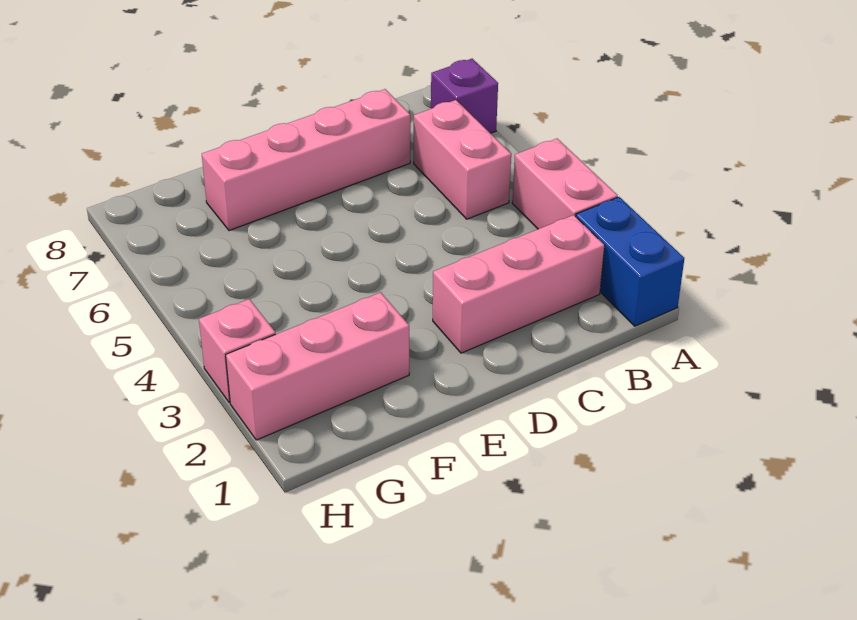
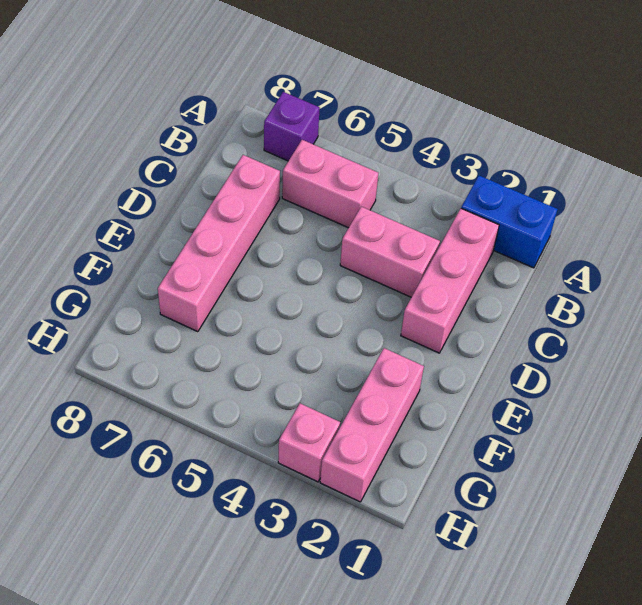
pink 1x2 brick [512,139,618,229] -> pink 1x2 brick moved to [340,207,440,297]

